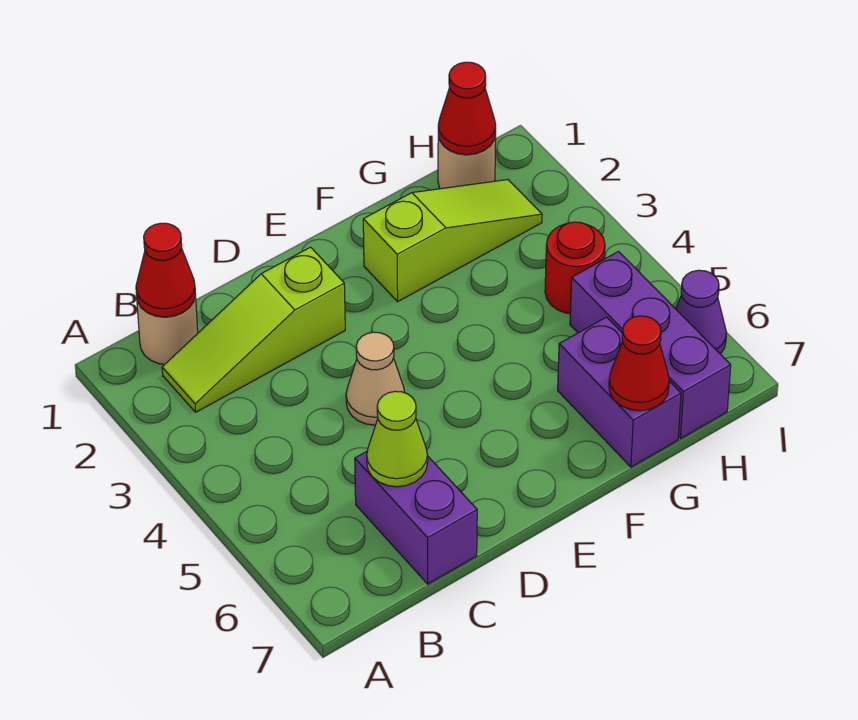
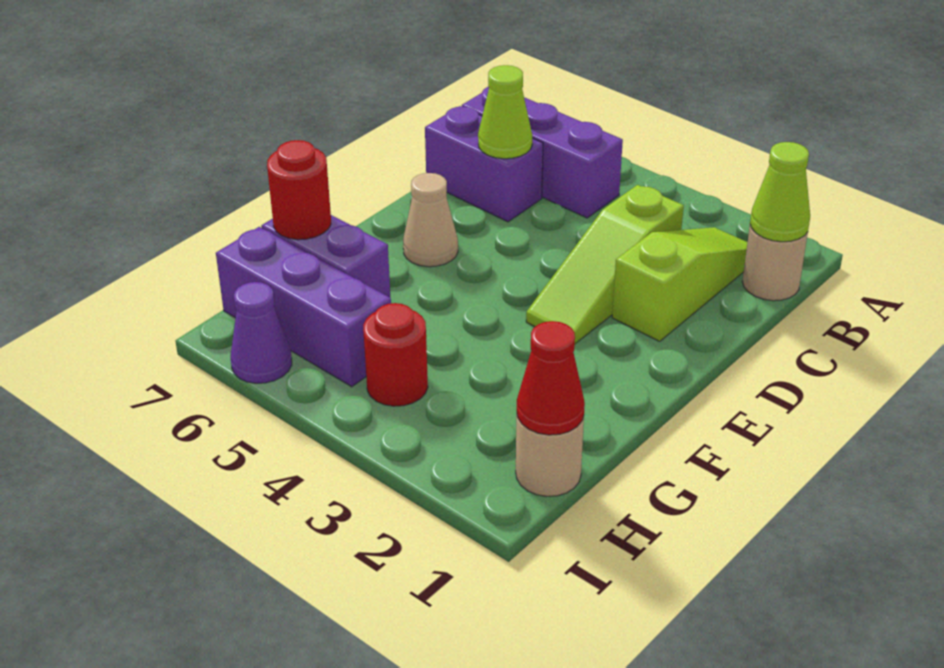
red 1x1 cone [136,223,196,317] -> lime 1x1 cone [750,142,810,242]
none -> purple 1x3 brick [462,87,623,218]
tan 1x1 cone [346,332,405,425] -> tan 1x1 cone moved to [403,173,458,267]
lime 1x3 slope [363,180,542,302] -> lime 1x3 slope moved to [526,185,684,344]
red 1x1 cone [609,316,669,411] -> red 1x1 round brick [267,140,331,240]

